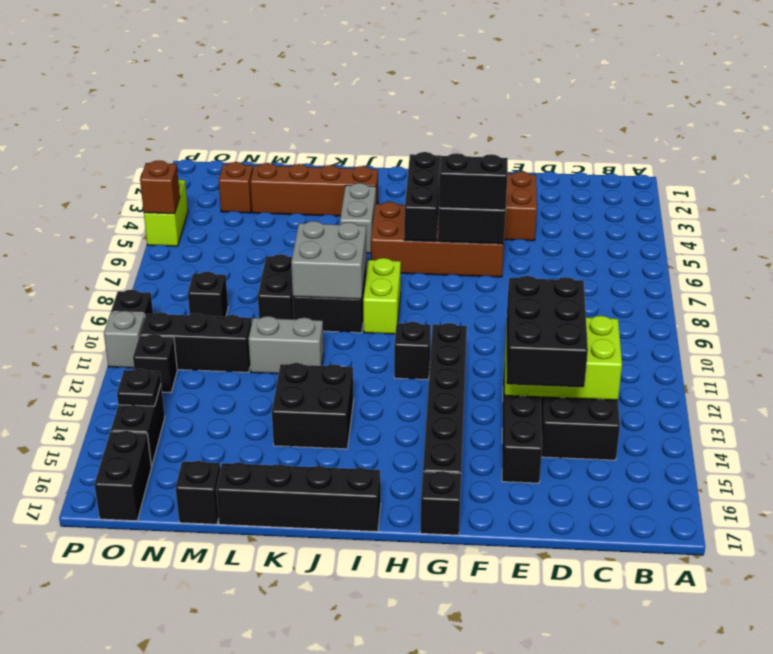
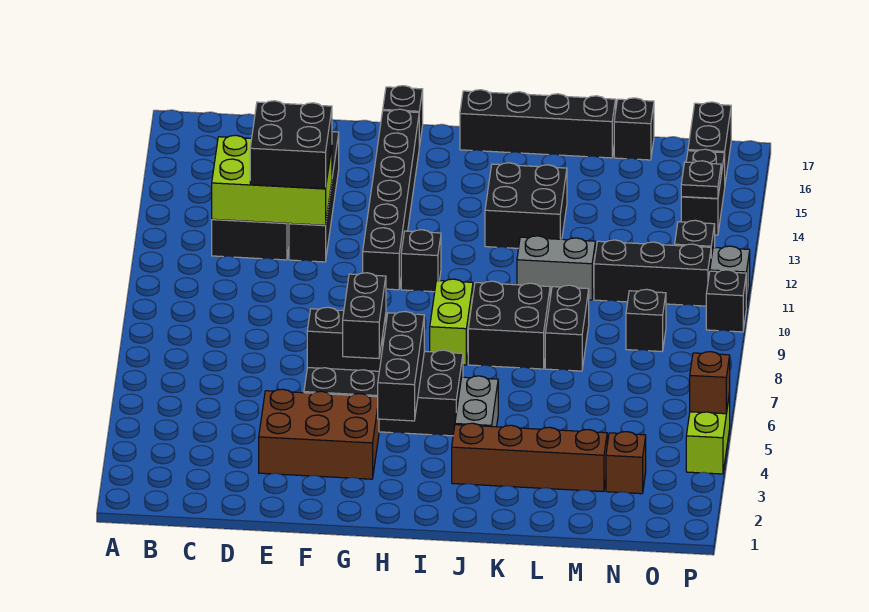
black 2x3 brick [506,276,588,387] -> black 2x2 brick [250,101,332,189]
brown 2x4 brick [371,202,504,277] -> black 2x4 brick [304,350,463,436]
black 1x2 brick [439,153,508,210] -> black 1x2 brick turned to [343,273,386,359]
grey 2x2 brick [291,221,367,299] -> none

